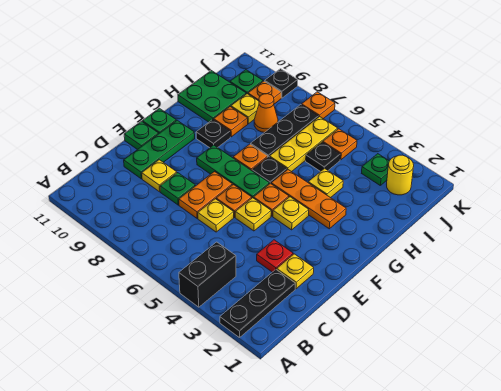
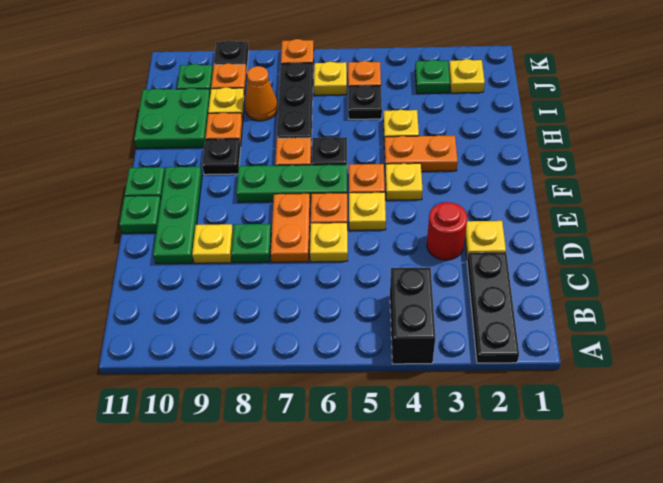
red 1x1 plate [257,240,293,272] -> red 1x1 round brick [427,202,467,260]
orange 1x3 plate [271,170,346,229] -> orange 1x2 plate [384,135,458,171]
yellow 1x3 plate [270,116,338,172] -> yellow 1x1 plate [314,62,347,95]
yellow 1x1 round brick [387,155,414,195] -> yellow 1x1 plate [449,59,485,93]

